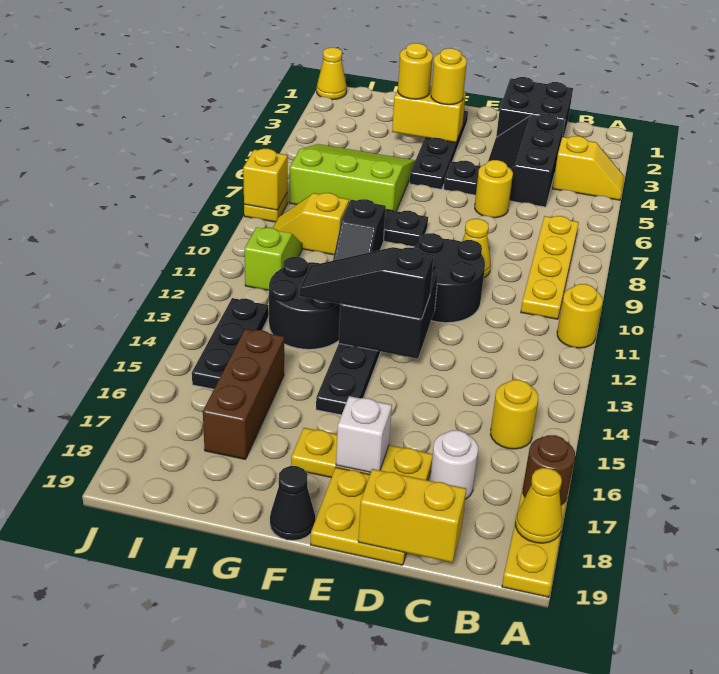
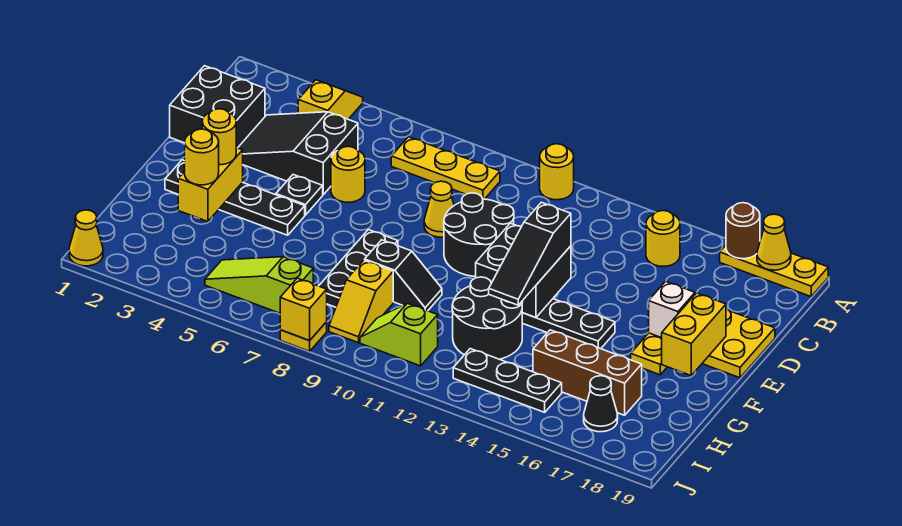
yellow 1x4 plate [521,216,579,319] -> yellow 1x3 plate [391,137,500,199]
black 2x3 slope [488,114,565,207] -> black 2x3 slope turned to [238,112,358,195]
white 1x1 round brick [430,430,478,499] -> none
yellow 1x2 brick [358,469,466,563] -> yellow 1x2 brick moved to [662,293,726,375]
black 1x1 cone [270,466,315,540] -> black 1x1 cone moved to [584,376,618,432]
lime 3x3 slope [289,144,415,211] -> lime 1x3 slope [205,257,313,313]

